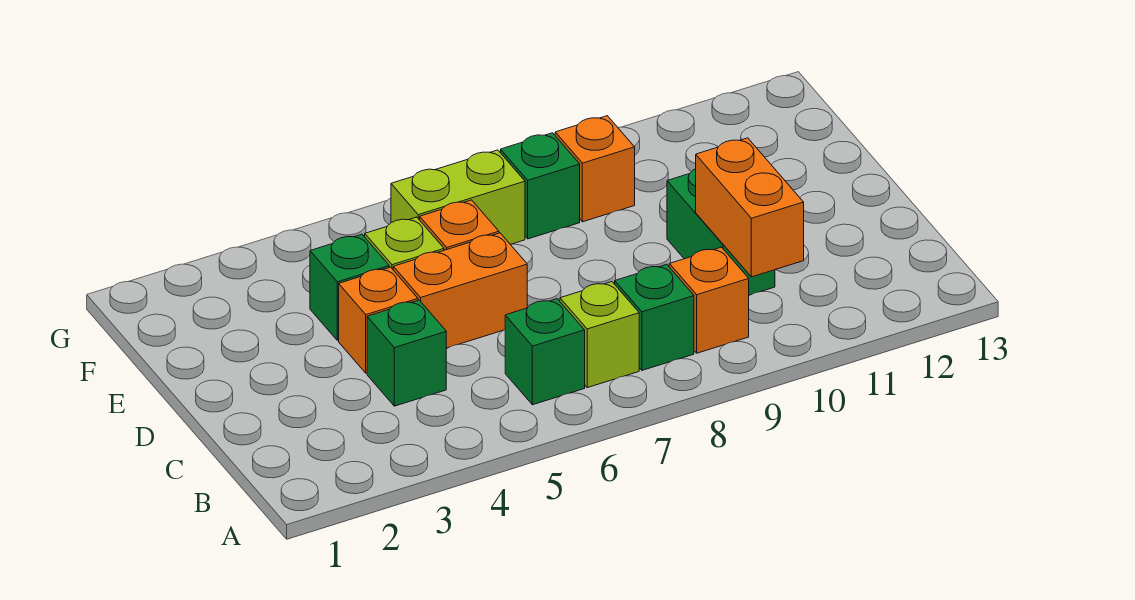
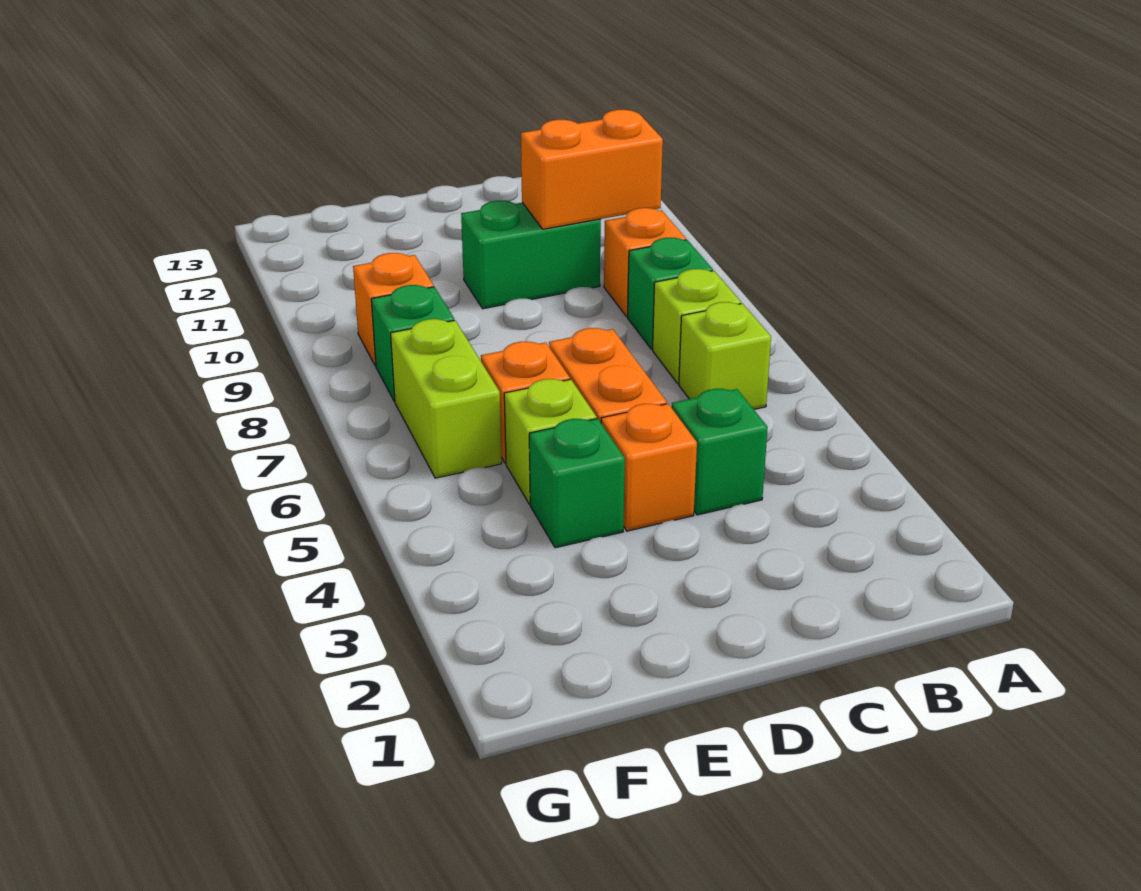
green 1x1 brick [505,299,585,405] -> lime 1x1 brick [679,302,771,409]

